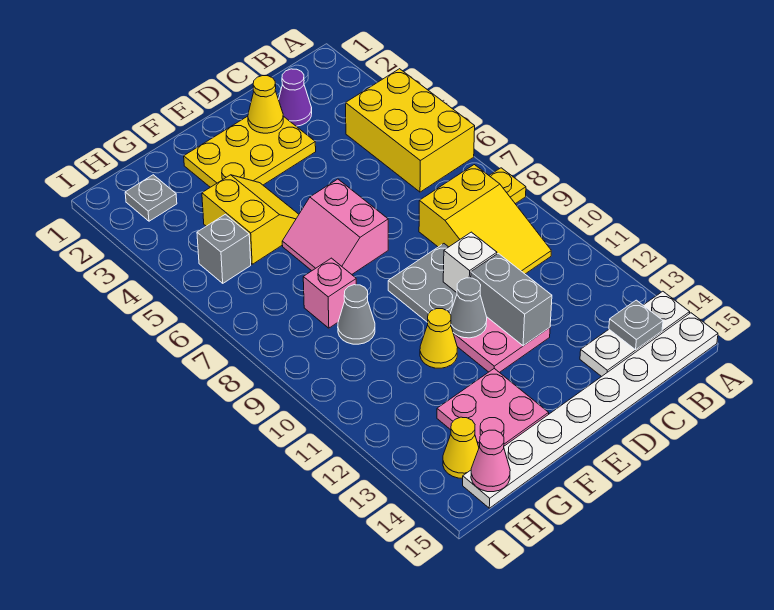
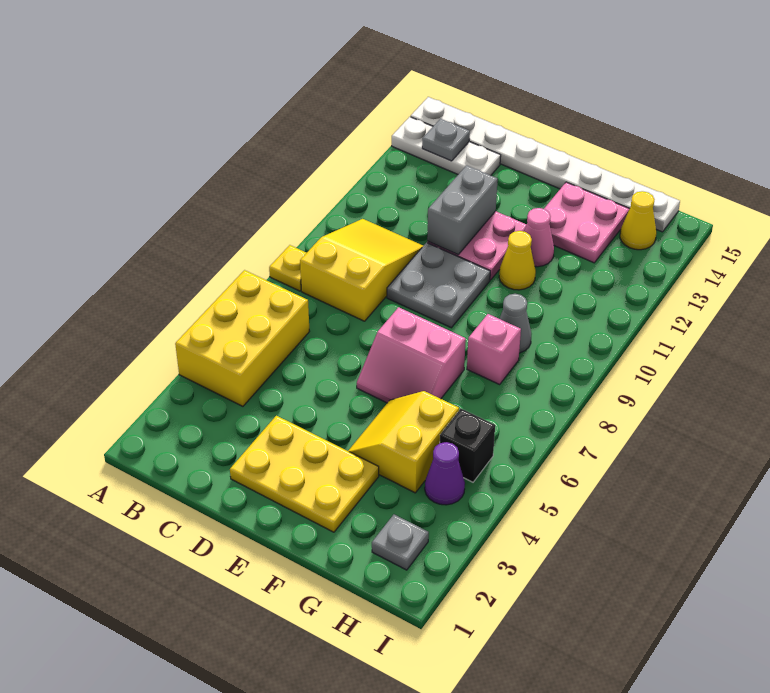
purple 1x1 cone [279,69,312,126] -> purple 1x1 cone moved to [425,442,465,505]
yellow 1x1 cone [248,76,283,133] -> none
white 1x1 brick [443,232,497,293] -> none
pink 2x2 slope [282,179,388,274] -> pink 2x2 slope turned to [357,307,466,403]
grey 1x1 cone [450,278,487,338] -> none
grey 1x1 brick [197,214,251,283] -> black 1x1 brick [440,409,495,482]
pink 1x1 cone [471,430,510,492] -> pink 1x1 cone moved to [524,208,554,267]

